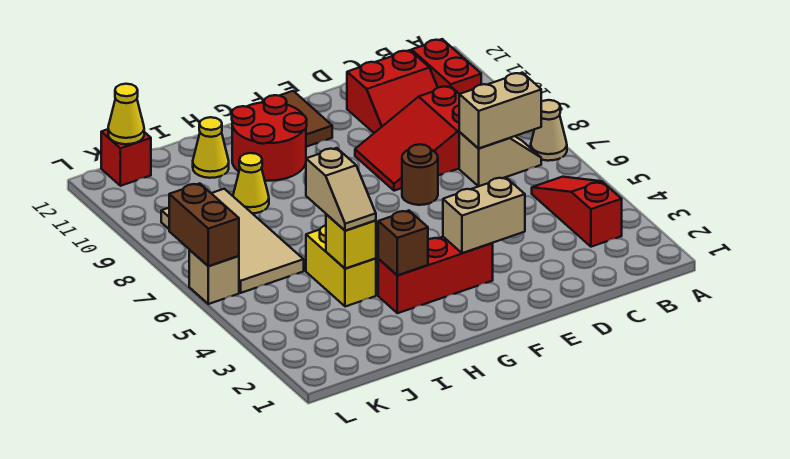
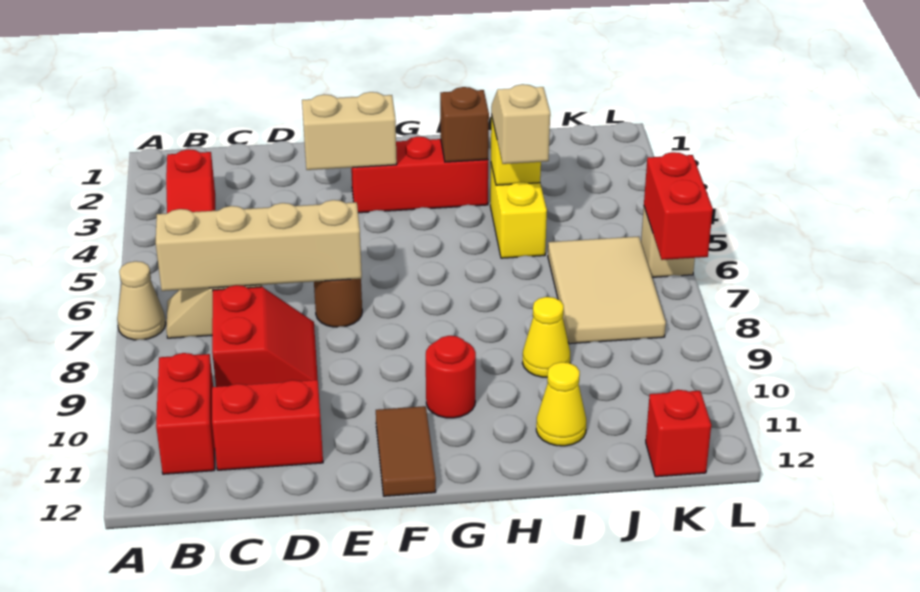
tan 1x2 brick [459,73,541,149] -> tan 1x4 brick [156,200,362,291]
red 2x3 slope [355,86,459,191] -> red 2x2 slope [212,285,318,387]
red 2x2 round brick [232,95,307,181] -> red 1x1 round brick [426,336,476,418]
tan 2x4 tile [161,189,304,293] -> tan 2x3 tile [548,236,666,344]
yellow 1x1 cone [108,84,144,144] -> none
brown 1x2 brick [169,183,239,266] -> red 1x2 brick [644,152,713,260]

